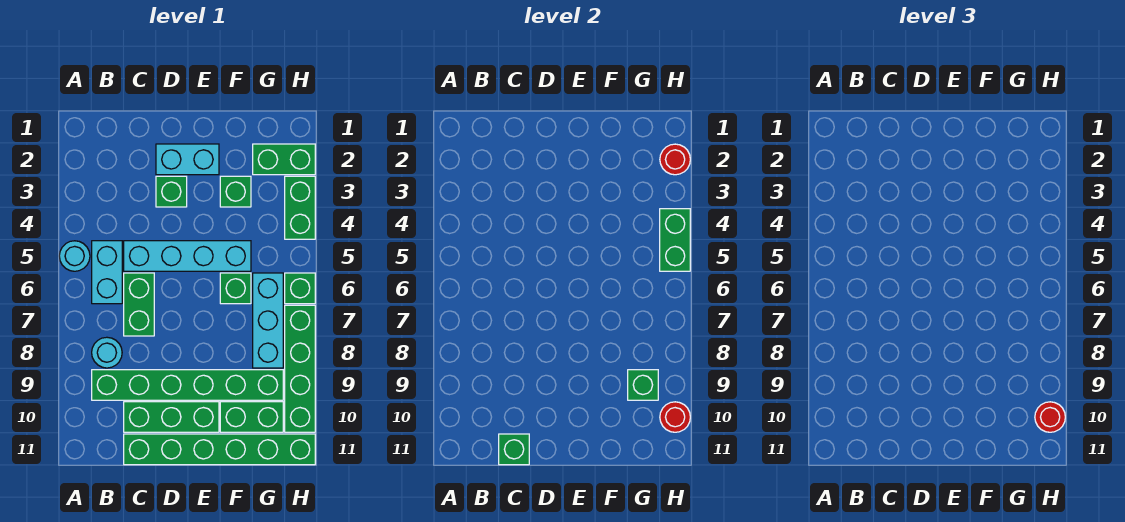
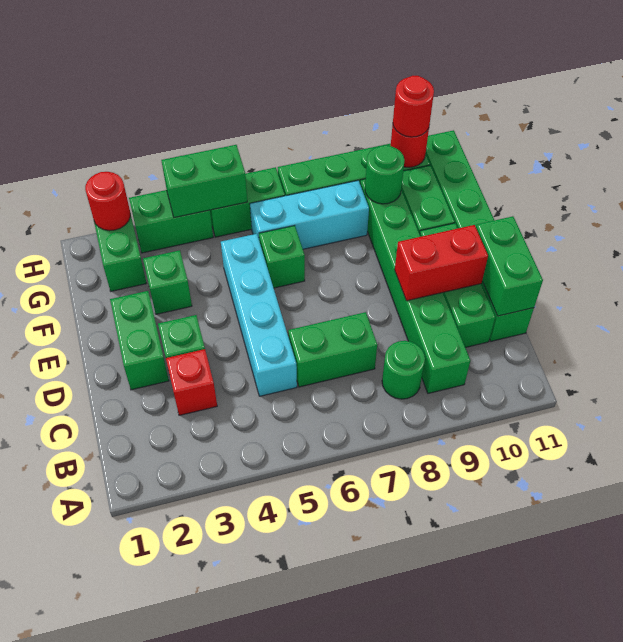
cyan 1x1 round brick [59,241,90,271] -> none
cyan 1x2 brick [92,241,122,304] -> none
cyan 1x1 round brick [92,337,122,368] -> green 1x1 round brick [382,341,425,399]
none -> red 1x1 brick [166,349,217,415]
green 1x1 brick [499,434,529,465] -> green 1x2 brick [476,216,543,316]
cyan 1x2 brick [156,144,219,175] -> green 1x2 brick [110,291,169,390]
none -> red 1x2 brick [395,225,488,301]
green 1x1 brick [628,370,658,400] -> green 1x1 round brick [365,145,405,204]
green 1x1 brick [285,273,315,304] -> green 1x2 brick [210,167,285,237]

